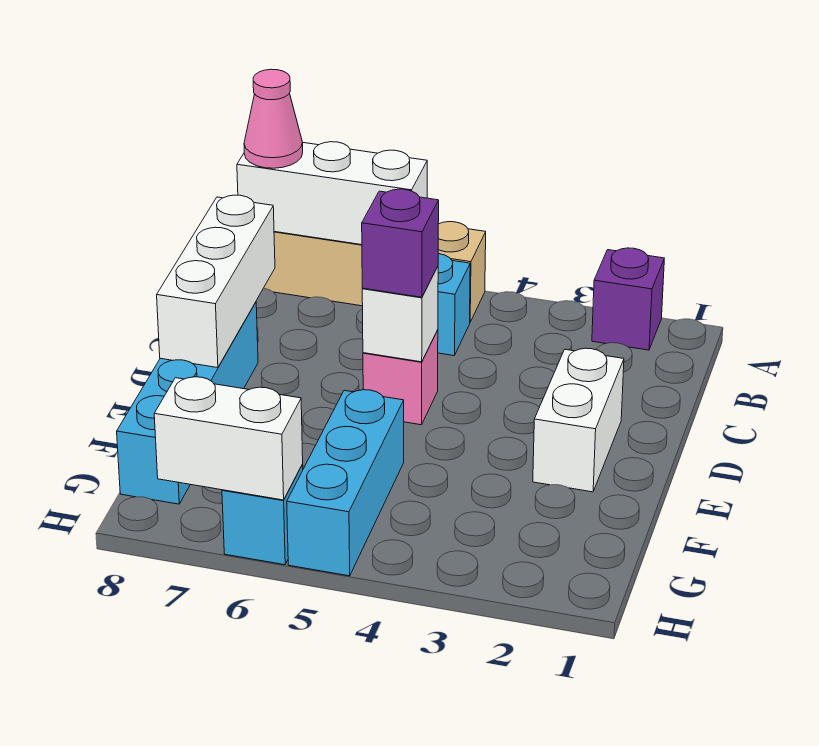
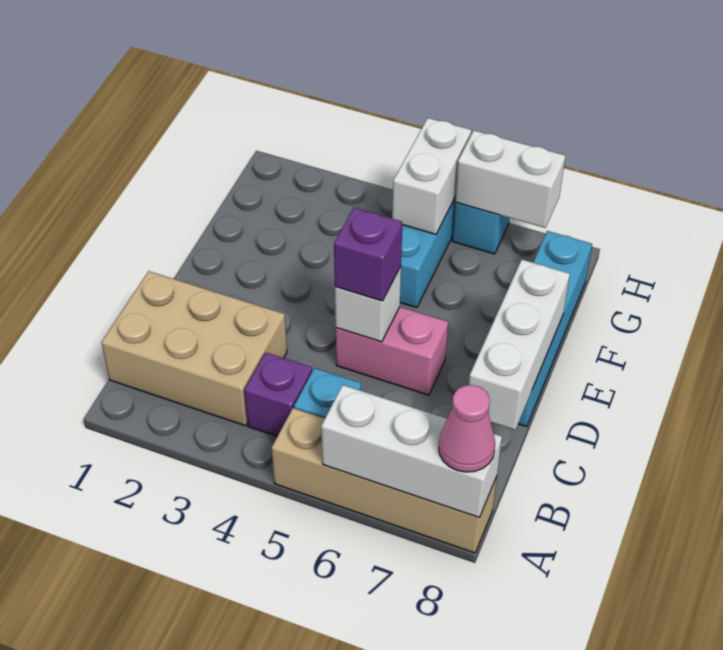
purple 1x1 brick [592,248,664,350] -> purple 1x1 brick moved to [245,353,312,436]
none -> tan 2x3 brick [101,271,287,426]
white 1x2 brick [533,348,624,492] -> white 1x2 brick moved to [392,118,471,234]
pink 1x1 brick [363,330,438,425] -> pink 1x2 brick [336,307,448,395]

